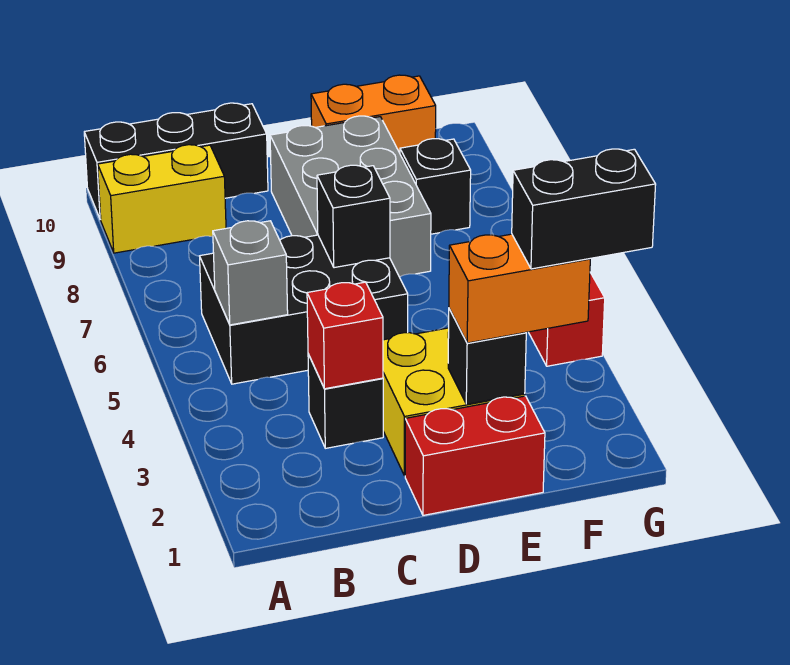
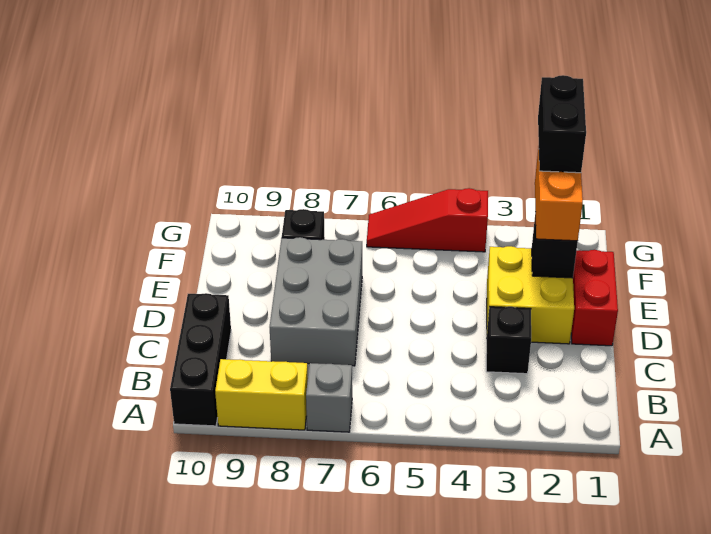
yellow 1x2 brick [98,145,226,253] -> yellow 1x2 brick turned to [215,359,308,430]
black 2x3 brick [200,235,408,384] -> none
grey 1x1 brick [213,221,288,325] -> grey 1x1 brick moved to [306,363,352,432]
red 1x1 brick [307,282,383,389] -> none
black 1x1 brick [317,165,390,268] -> none
grey 2x3 brick [270,116,431,277] -> grey 2x3 brick turned to [270,237,362,366]
orange 1x2 brick [311,75,436,153] -> none

